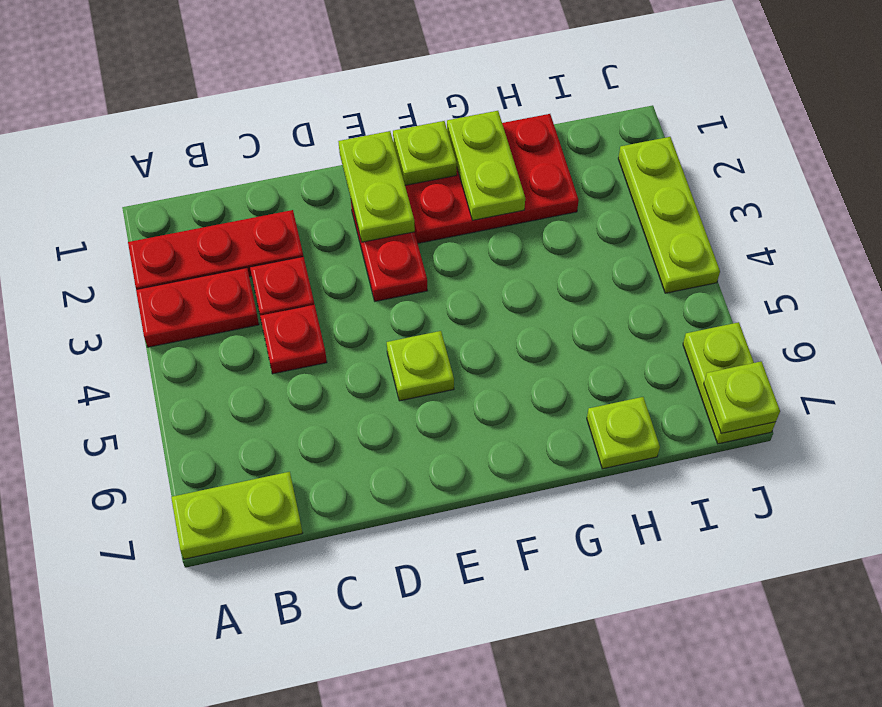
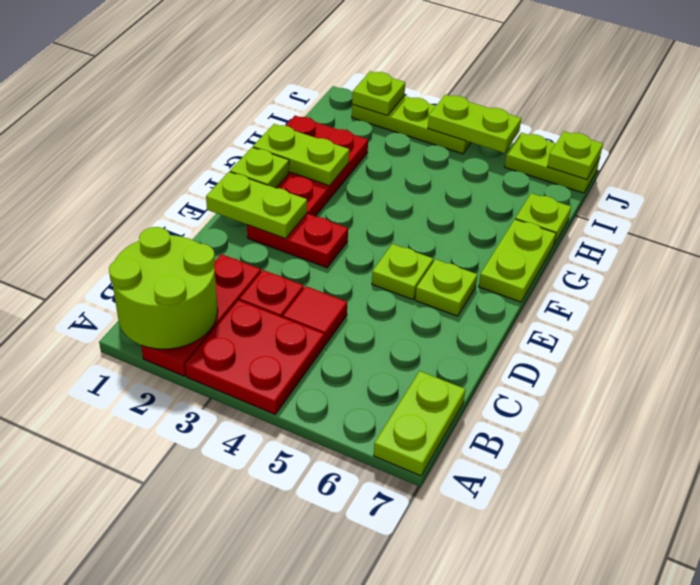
none -> lime 2x2 round brick [109,227,218,349]
red 1x2 plate [136,268,259,347] -> red 2x2 plate [185,300,324,414]
red 1x1 plate [260,305,327,374] -> red 1x1 tile [283,286,347,345]
none -> lime 1x1 plate [415,259,477,316]
none -> lime 1x2 plate [479,219,556,302]
none -> lime 1x1 plate [352,71,405,116]
none -> lime 1x2 plate [428,94,521,153]

